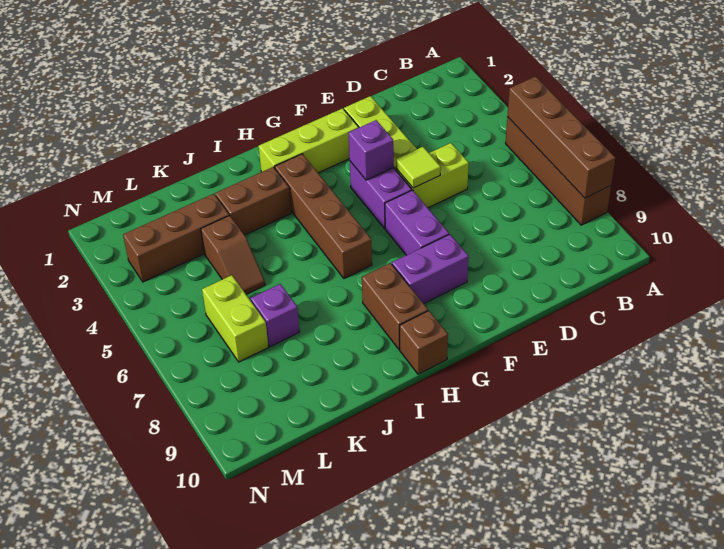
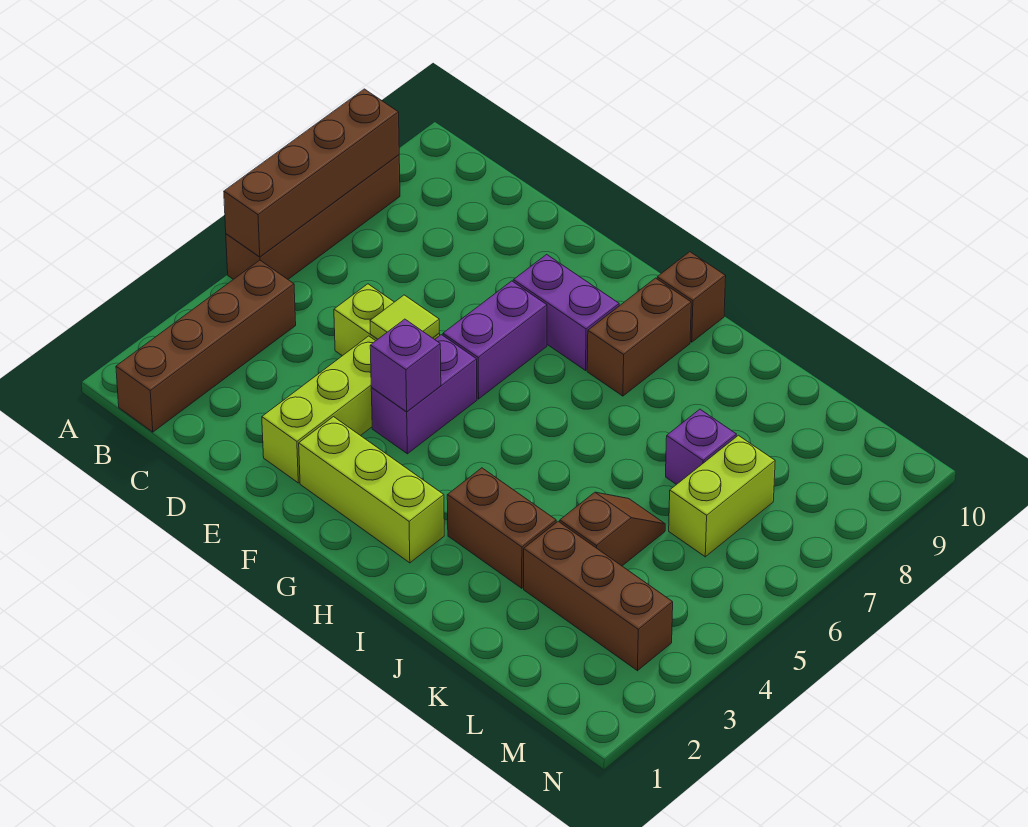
brown 1x4 brick [275,154,372,279] -> brown 1x4 brick moved to [116,260,296,432]

